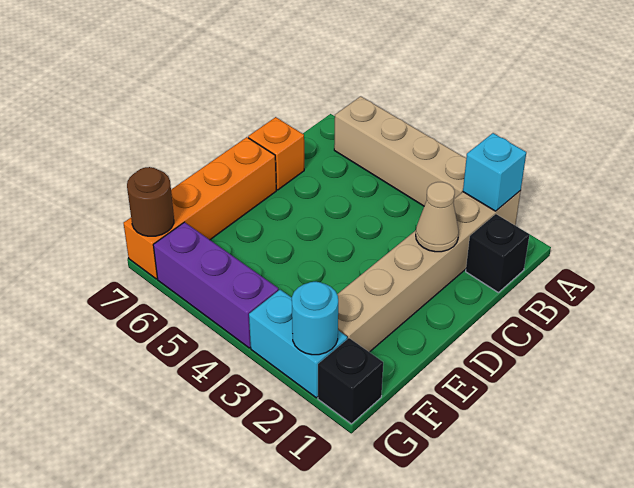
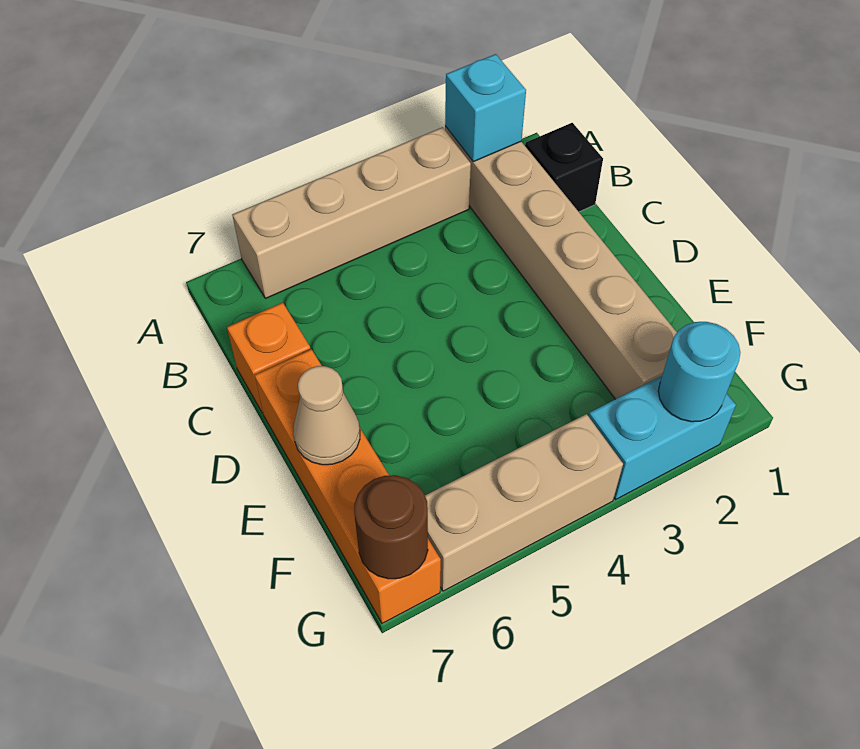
tan 1x1 cone [416,182,459,252] -> tan 1x1 cone moved to [293,366,360,465]
black 1x1 brick [318,338,383,424] -> none
purple 1x3 brick [153,222,279,348] -> tan 1x3 brick [425,414,623,591]

